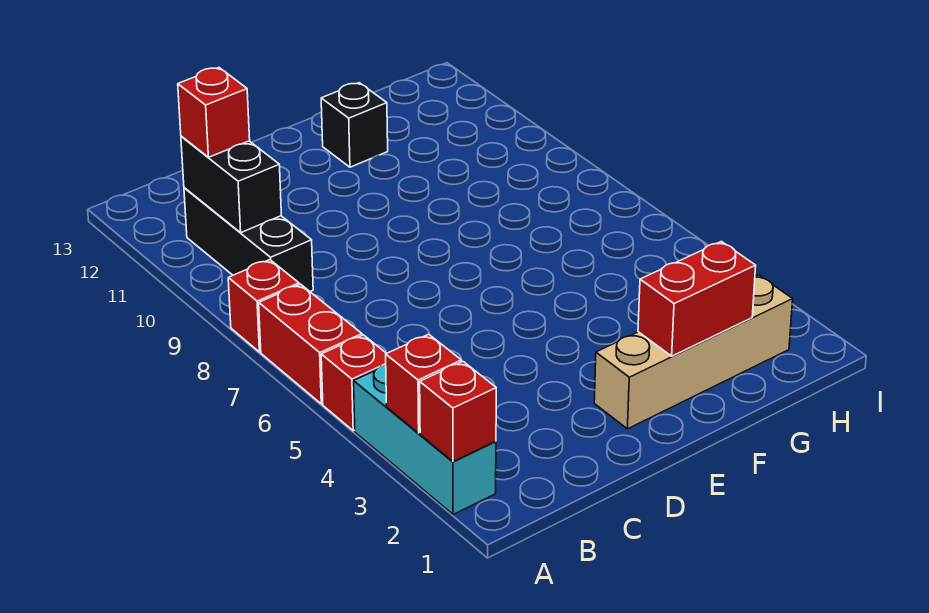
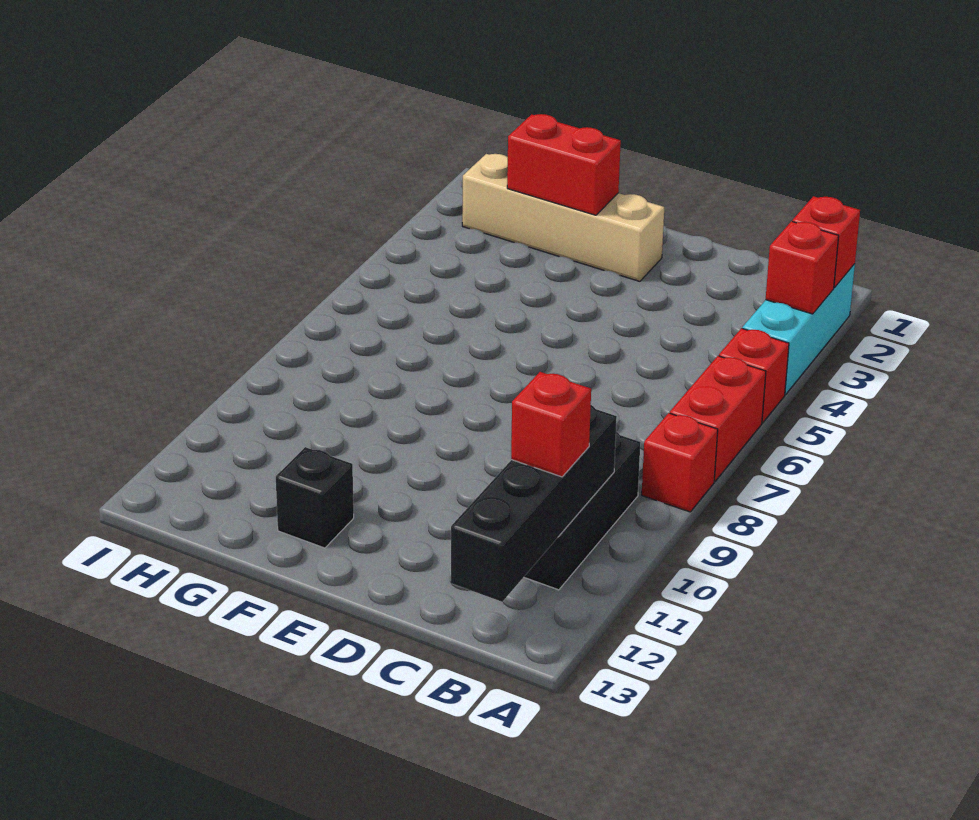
black 1x2 brick [181,136,281,233] -> black 1x4 brick [451,405,617,602]

